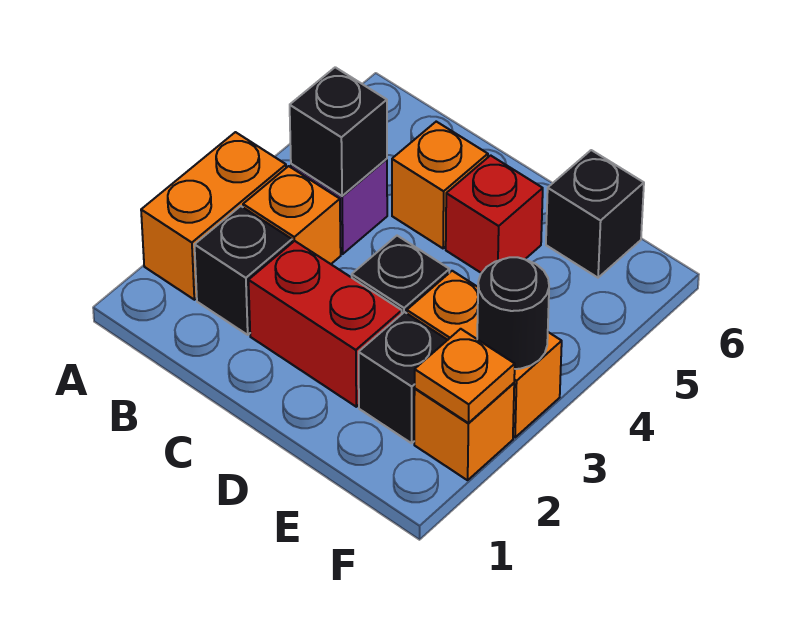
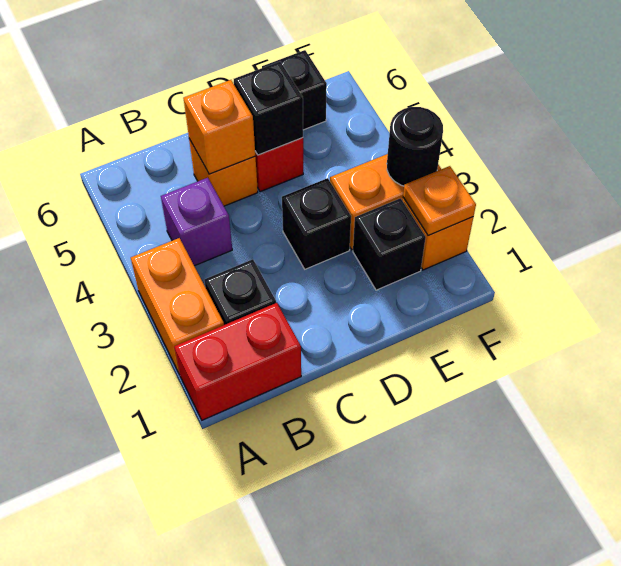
orange 1x1 brick [243,166,341,264] -> orange 1x1 brick moved to [183,80,255,174]
black 1x1 brick [290,67,387,196] -> black 1x1 brick moved to [234,62,303,155]
red 1x2 brick [249,241,402,407] -> red 1x2 brick moved to [174,303,301,420]

